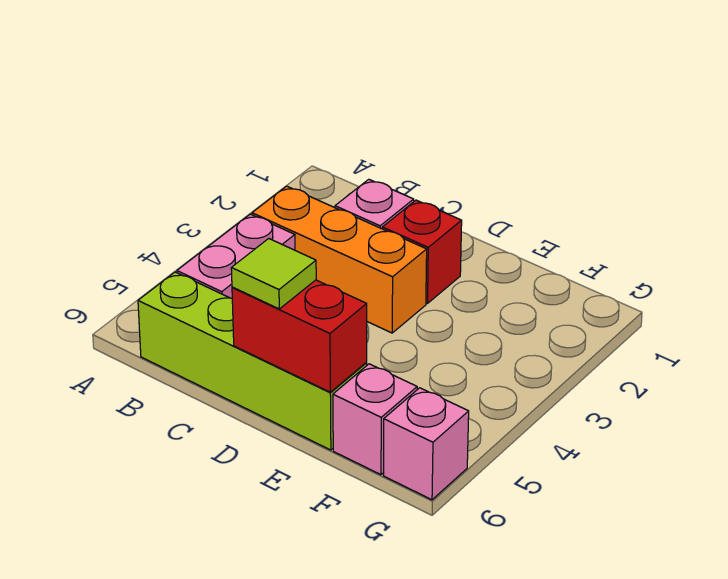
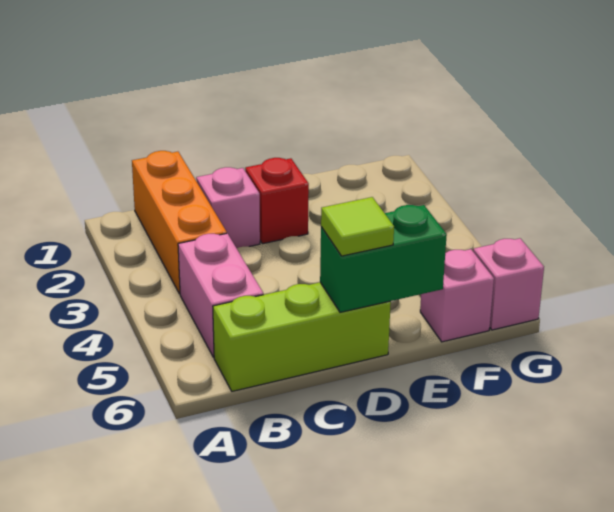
orange 1x3 brick [252,186,427,333] -> orange 1x3 brick turned to [132,151,227,294]
lime 1x4 brick [138,272,367,450] -> lime 1x3 brick [213,282,391,391]
red 1x2 brick [232,280,367,392] -> green 1x2 brick [320,205,447,312]

